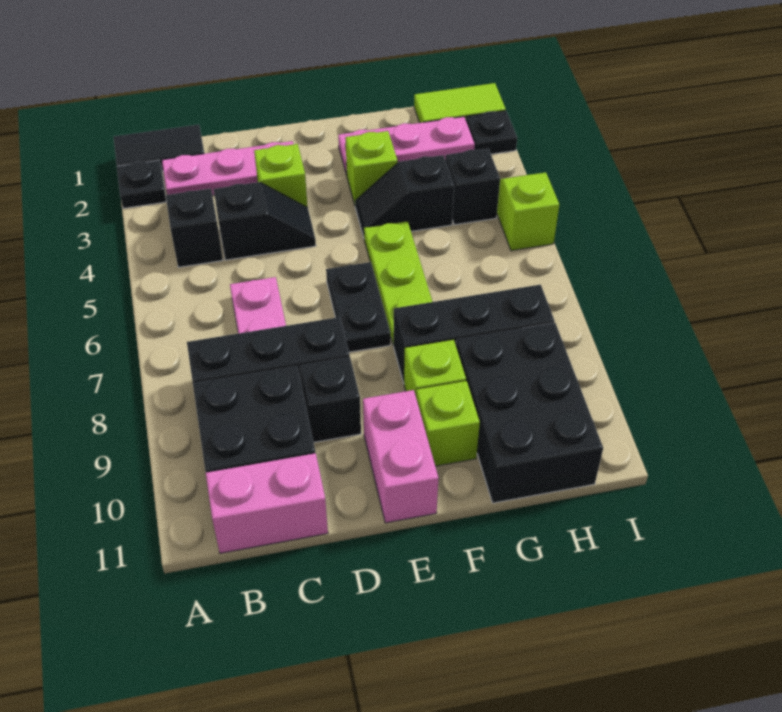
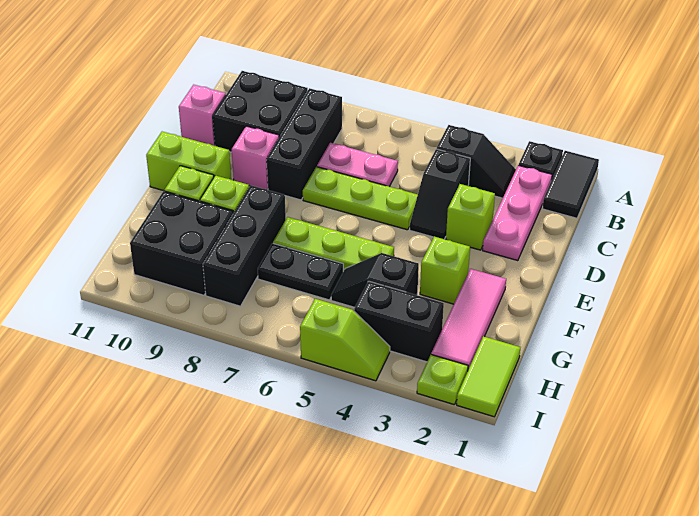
pink 1x2 brick [206,453,328,553] -> pink 1x1 brick [179,85,226,146]
none -> lime 1x3 plate [303,167,418,230]
black 1x1 brick [300,357,361,442] -> pink 1x1 brick [232,126,279,189]
black 1x2 plate [326,262,391,352] -> black 1x2 plate moved to [258,243,343,300]
pink 1x2 brick [363,390,439,523] -> lime 1x2 brick [146,132,231,191]
pink 1x3 plate [338,117,475,175] -> pink 1x3 tile [431,269,506,369]
black 1x2 slope [355,155,454,237] -> black 1x2 slope turned to [331,253,419,307]
black 2x3 brick [456,323,603,503] -> black 2x2 brick [130,191,233,295]
black 1x1 brick [445,149,500,225] -> black 1x2 brick [354,281,444,362]
black 1x1 plate [466,111,517,154] -> lime 1x1 plate [417,355,468,405]

